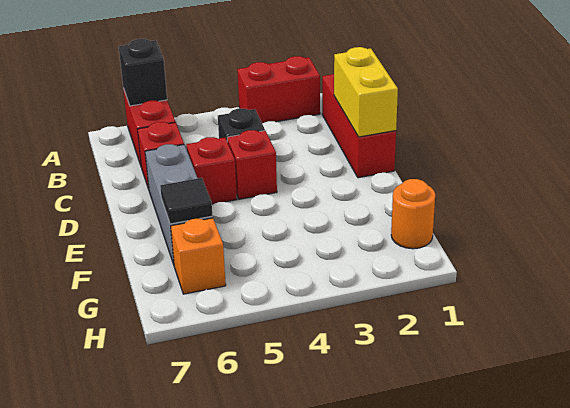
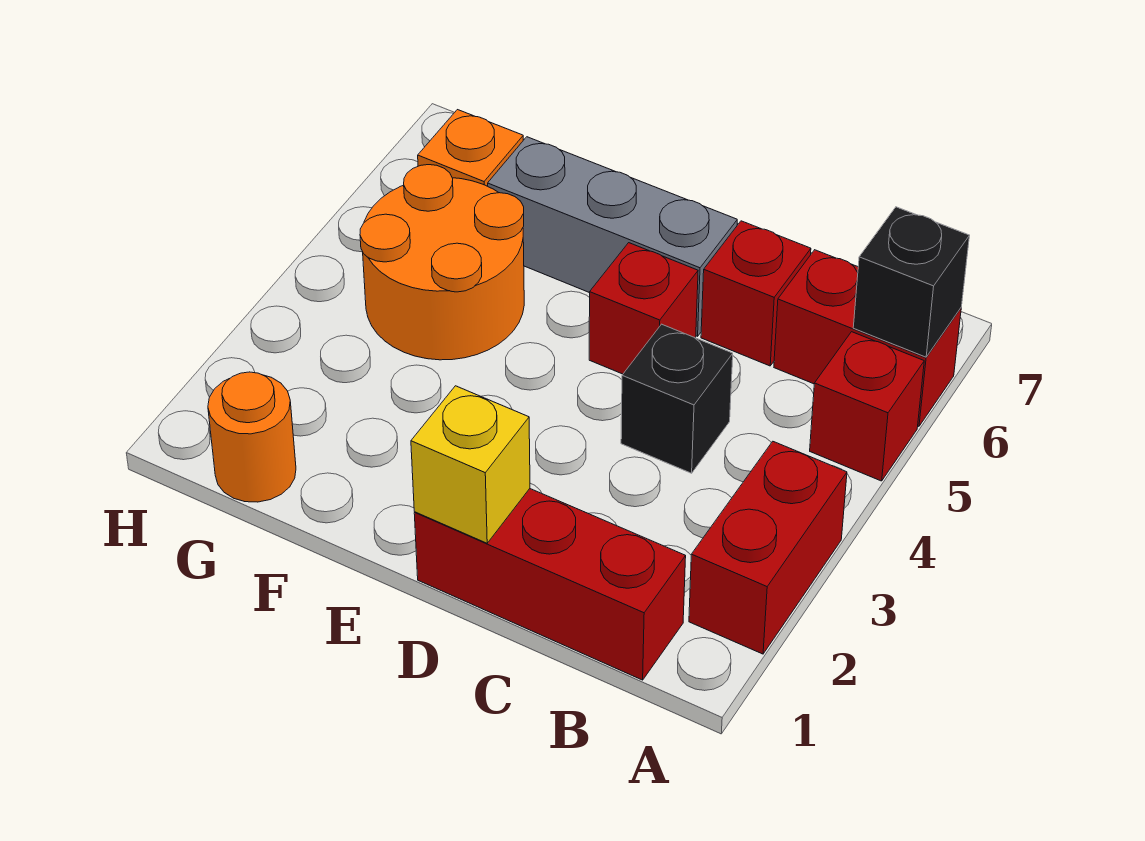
yellow 1x2 brick [334,47,398,137] -> yellow 1x1 brick [411,386,530,543]
red 1x1 brick [227,130,277,199] -> red 1x1 brick moved to [810,332,924,481]
none -> orange 2x2 round brick [360,165,524,360]
black 1x1 tile [160,178,212,224] -> none

